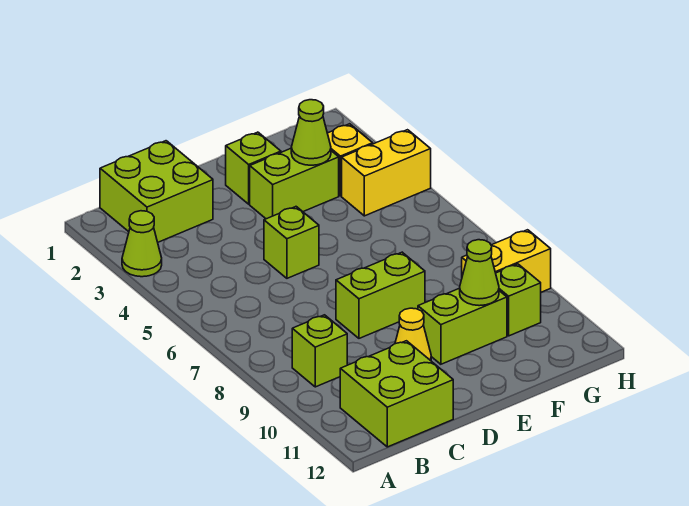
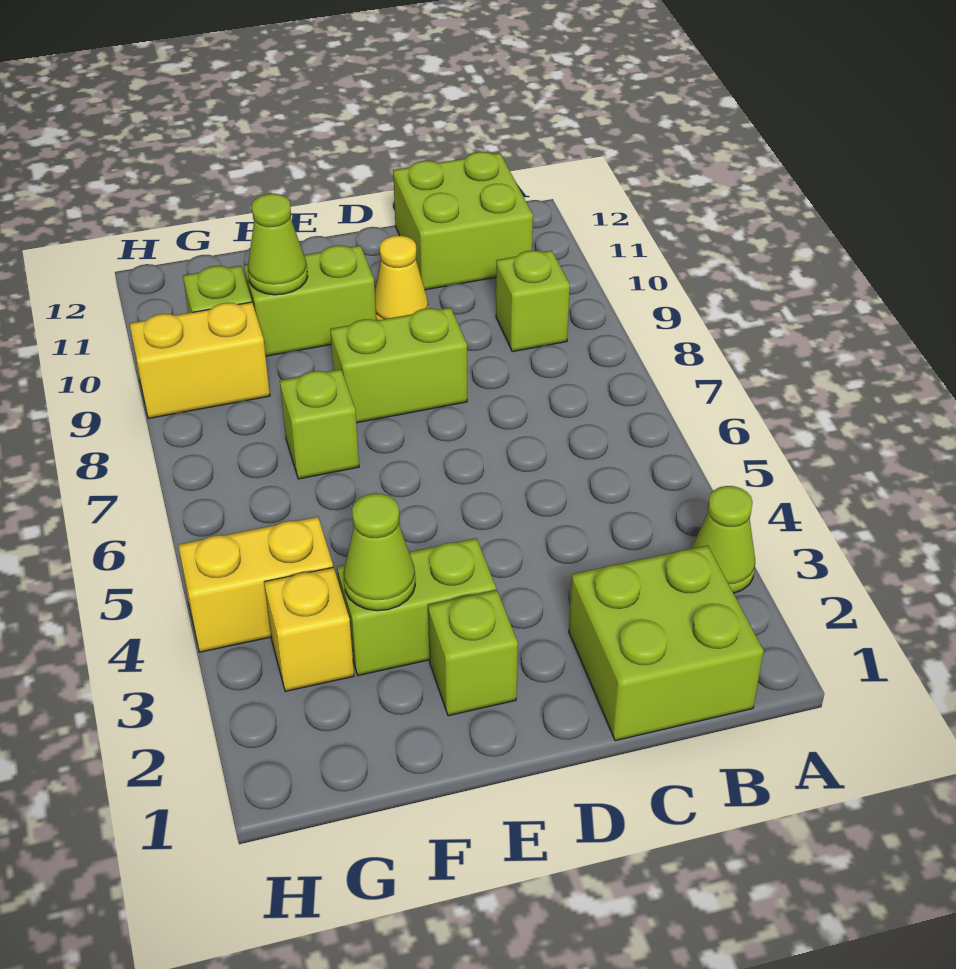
lime 1x1 brick [264,207,319,278] -> lime 1x1 brick moved to [280,369,359,479]

